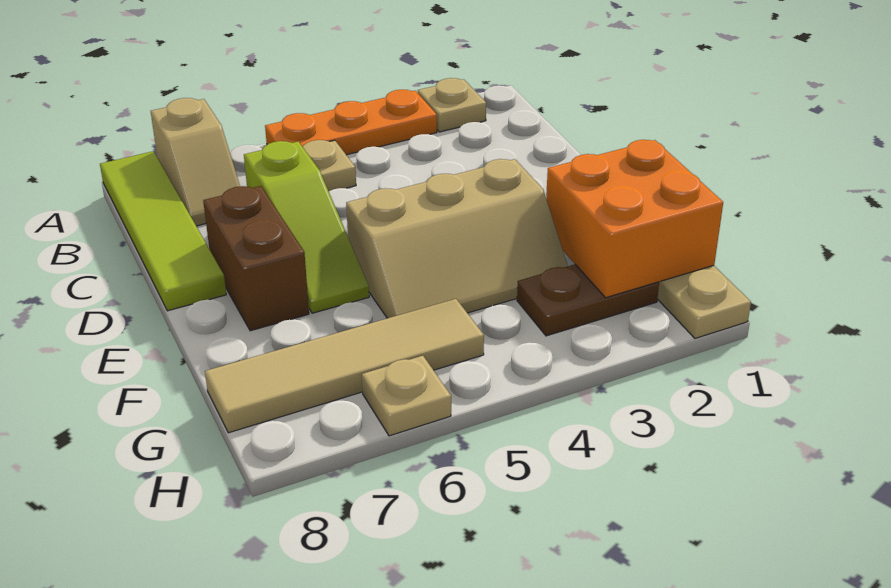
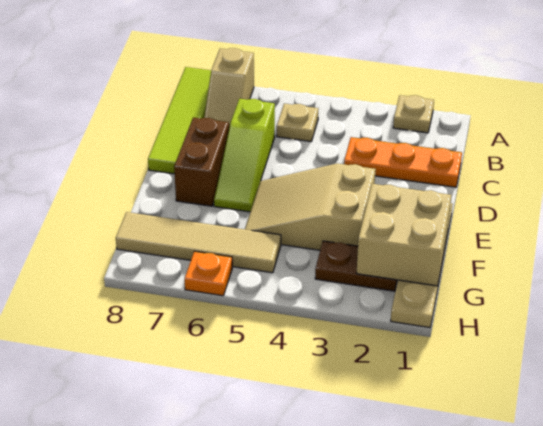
orange 1x3 plate [265,90,437,155] -> orange 1x3 plate moved to [344,137,462,187]
tan 2x3 slope [346,159,568,318] -> tan 2x3 slope turned to [245,163,376,250]
orange 2x2 brick [546,140,723,298] -> tan 2x2 brick [357,184,451,286]
tan 1x1 plate [362,356,451,436] -> orange 1x1 plate [185,251,232,296]

